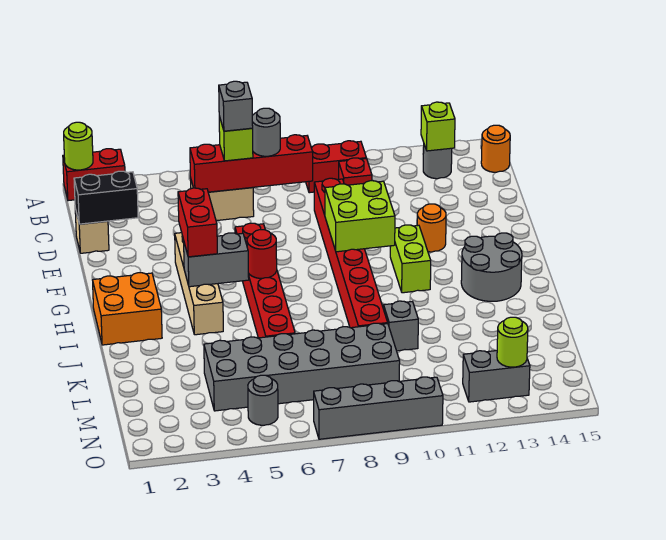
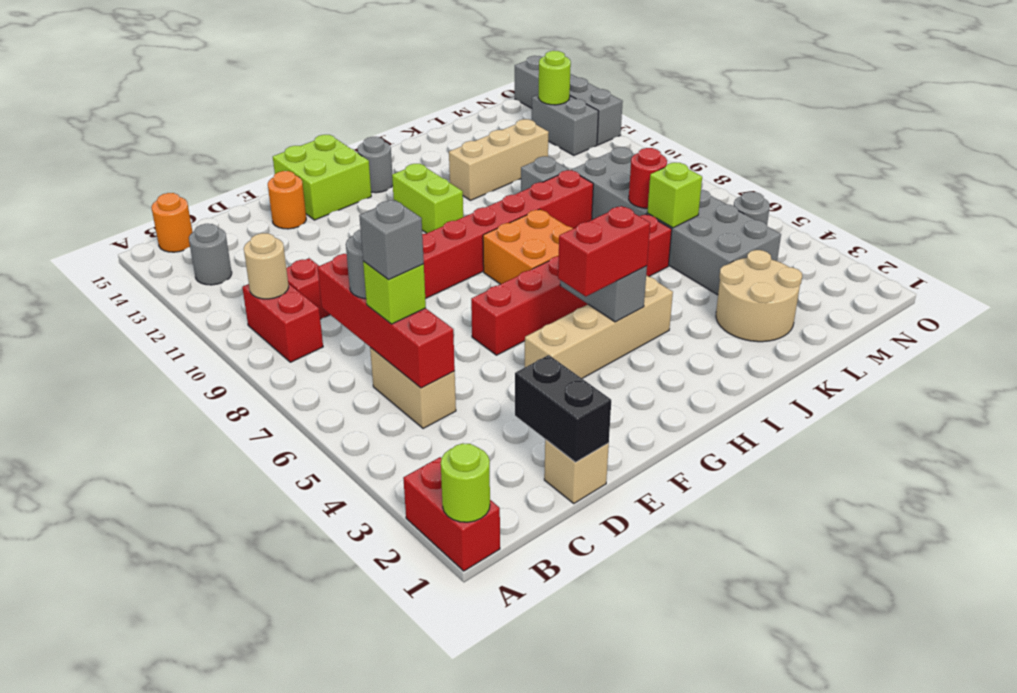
none -> tan 1x1 round brick [244,233,289,299]
lime 1x1 brick [421,102,455,151] -> lime 1x1 brick moved to [647,162,702,228]
lime 2x2 brick [325,181,395,252] -> lime 2x2 brick moved to [273,135,371,220]
orange 1x1 round brick [417,204,446,252] -> orange 1x1 round brick moved to [268,171,306,229]
lime 1x2 brick [390,225,431,293] -> lime 1x2 brick turned to [392,164,463,233]
orange 2x2 brick [93,273,162,345] -> orange 2x2 brick moved to [483,209,573,284]
red 1x1 round brick [247,229,277,278] -> red 1x1 round brick moved to [629,148,667,208]
grey 2x2 round brick [461,233,522,301] -> grey 1x1 round brick [358,137,393,193]
none -> tan 1x3 brick [449,119,549,200]
none -> tan 2x2 round brick [716,250,802,342]
grey 1x4 brick [314,377,443,439] -> grey 1x4 brick moved to [515,56,623,145]

